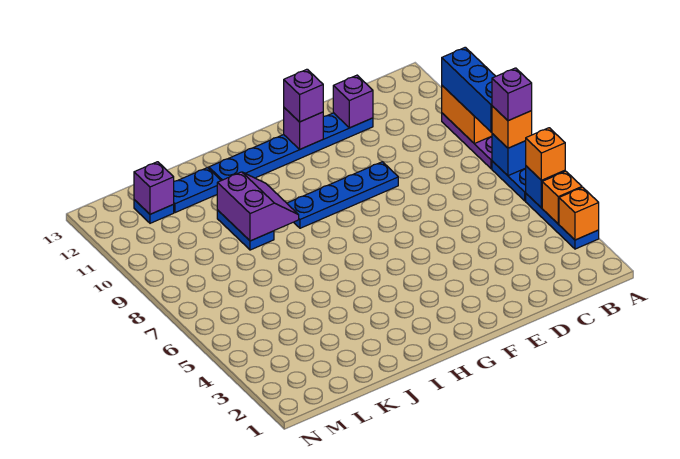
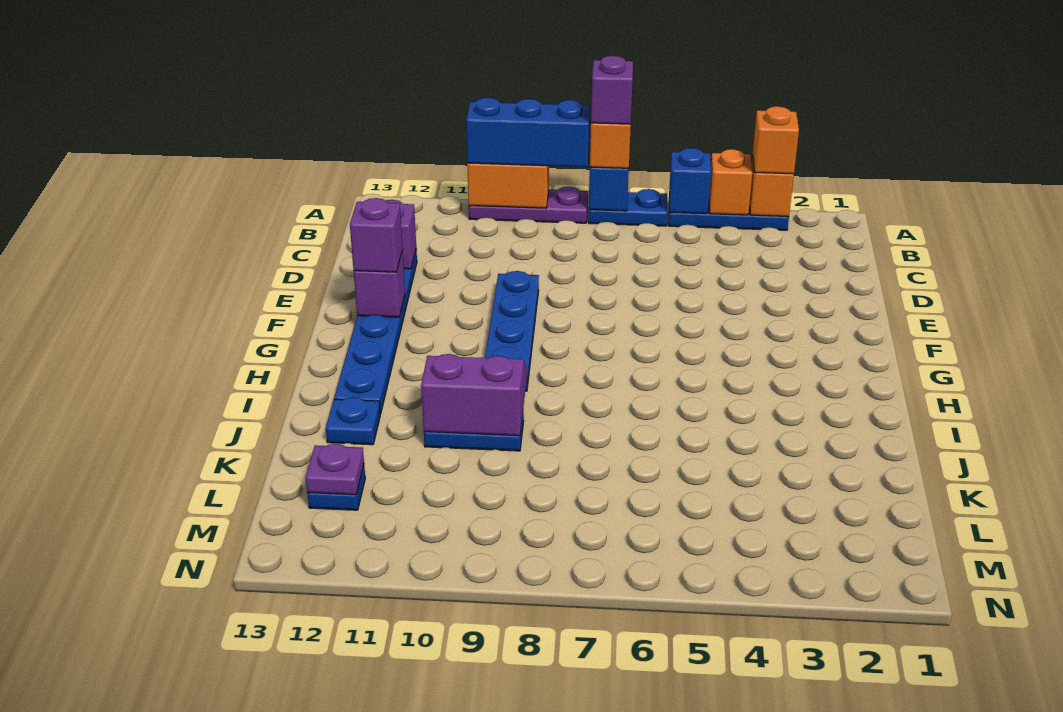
orange 1x1 brick [526,128,565,180] -> orange 1x1 brick moved to [753,106,799,174]
blue 1x2 plate [174,168,221,213] -> blue 1x1 plate [326,397,380,445]
purple 1x1 brick [134,162,174,214] -> purple 1x1 plate [305,444,364,495]

